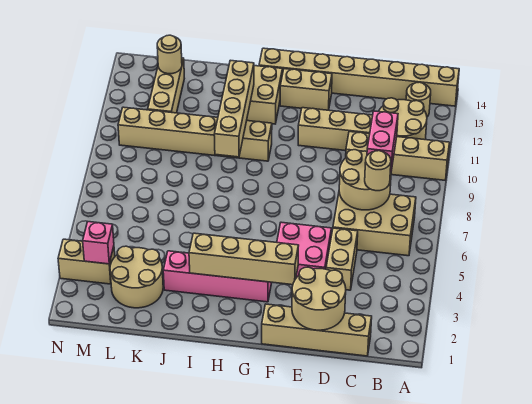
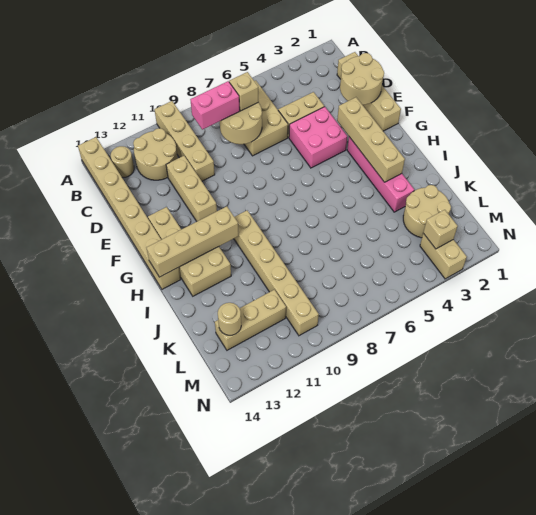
tan 1x1 round brick [365,151,391,191] -> tan 1x1 brick [229,72,259,111]
tan 1x4 brick [214,60,254,157] -> tan 1x4 brick moved to [146,206,239,277]
pink 1x1 brick [83,222,114,264] -> tan 1x1 brick [423,210,458,249]

